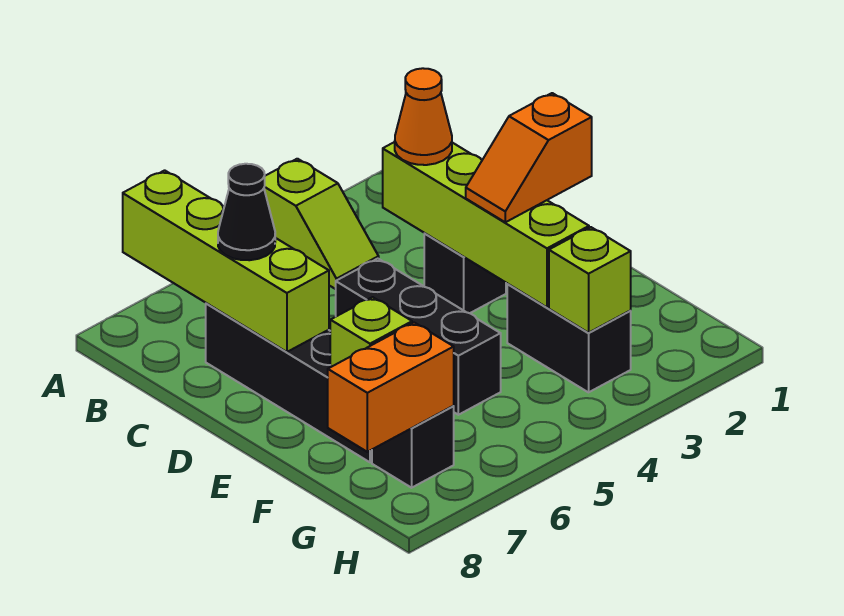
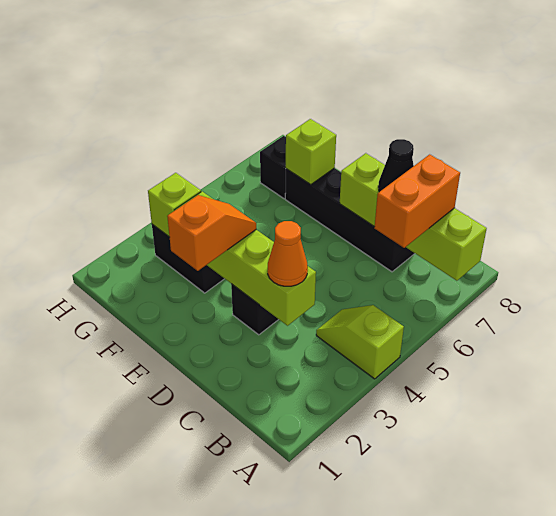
black 1x3 brick [336,259,501,415] -> none
orange 1x2 brick [328,323,454,452] -> orange 1x2 brick moved to [375,154,460,248]

